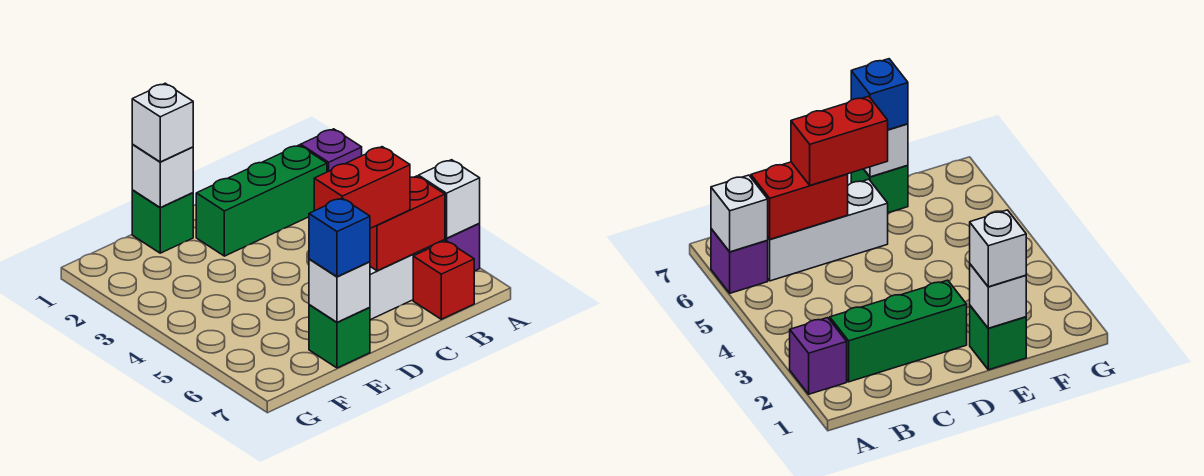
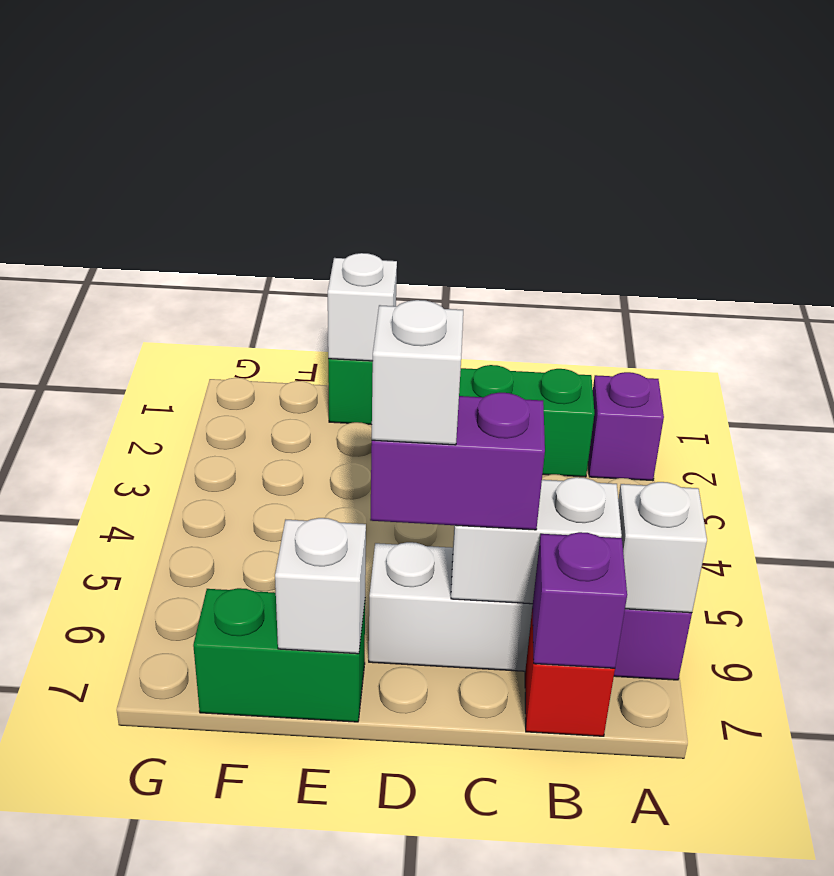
red 1x2 brick [370,176,445,271] -> white 1x2 brick [451,477,622,604]
none -> purple 1x1 brick [532,532,627,668]
red 1x2 brick [314,147,410,228] -> purple 1x2 brick [370,393,545,530]
white 1x1 brick [132,83,193,162] -> white 1x1 brick moved to [372,300,463,445]
green 1x1 brick [309,305,370,368] -> green 1x2 brick [193,588,365,722]
blue 1x1 brick [309,198,370,277] -> none

